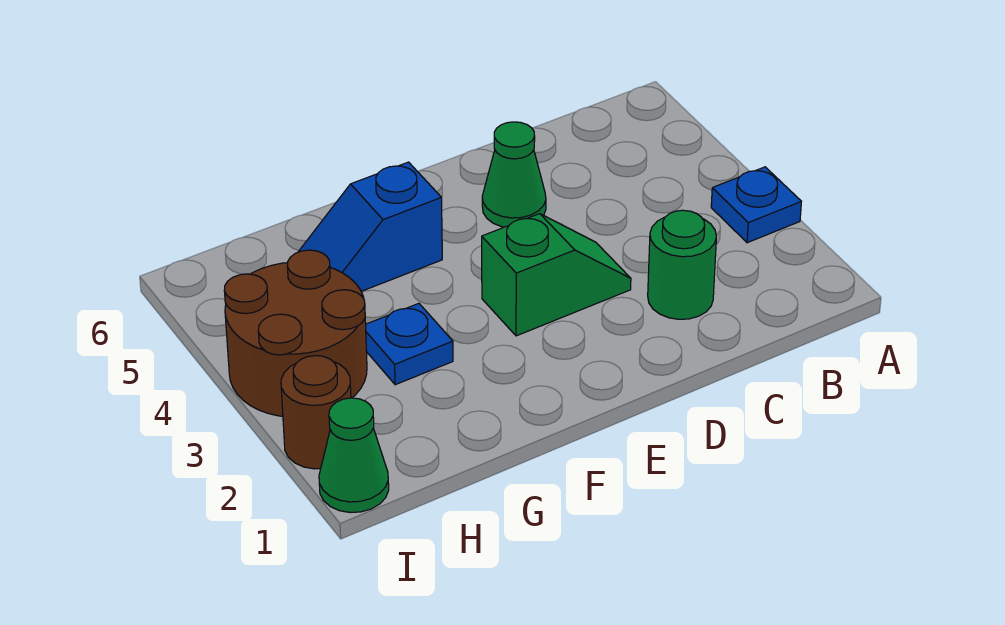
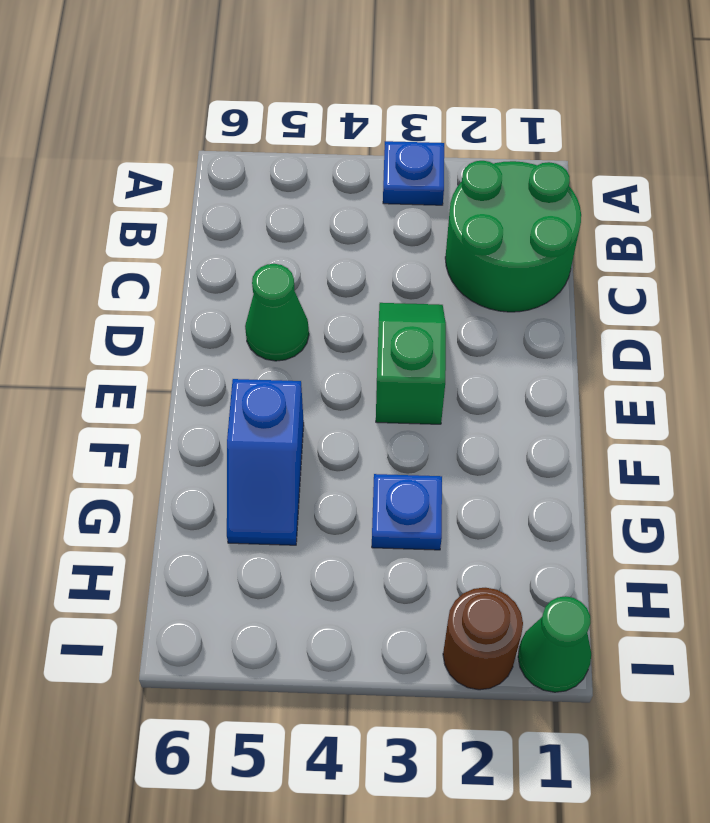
green 1x1 round brick [648,210,716,319] -> green 2x2 round brick [445,161,581,312]
brown 2x2 round brick [224,250,367,416] -> none

